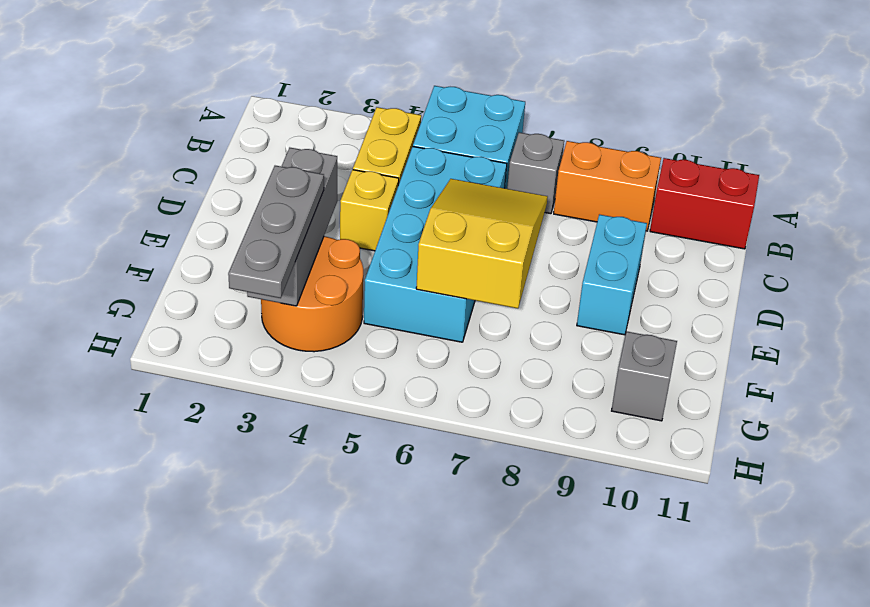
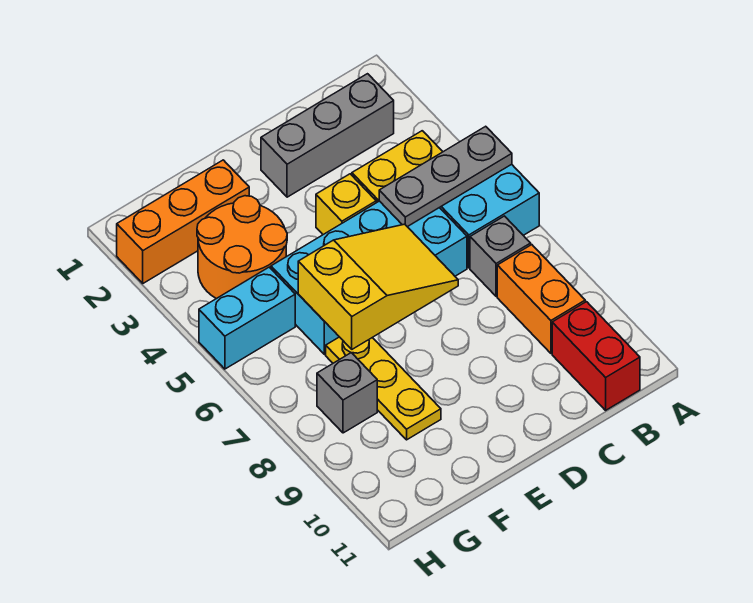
cyan 1x2 brick [577,214,647,335] -> cyan 1x2 brick moved to [199,267,295,369]
grey 1x3 brick [247,148,337,306] -> grey 1x3 brick moved to [261,74,394,197]
none -> orange 1x3 brick [117,160,249,283]
grey 1x3 plate [228,166,324,298] -> grey 1x3 plate moved to [379,126,512,227]
none -> yellow 1x3 plate [326,337,441,440]
grey 1x1 brick [612,332,677,421] -> grey 1x1 brick moved to [317,353,377,433]

